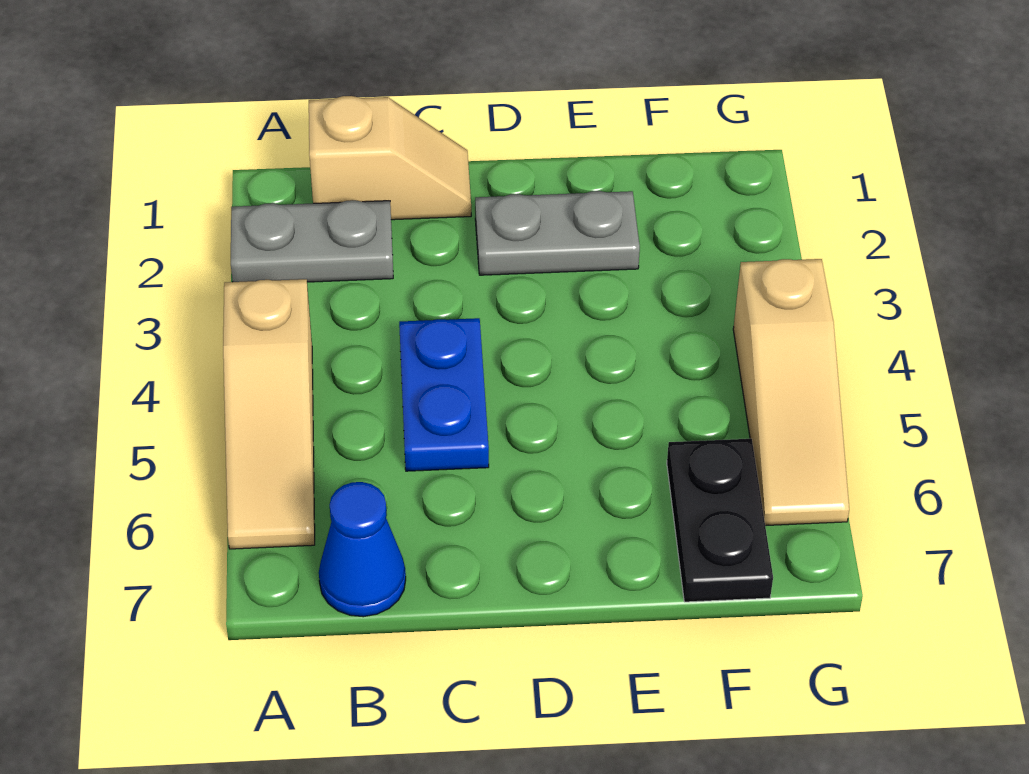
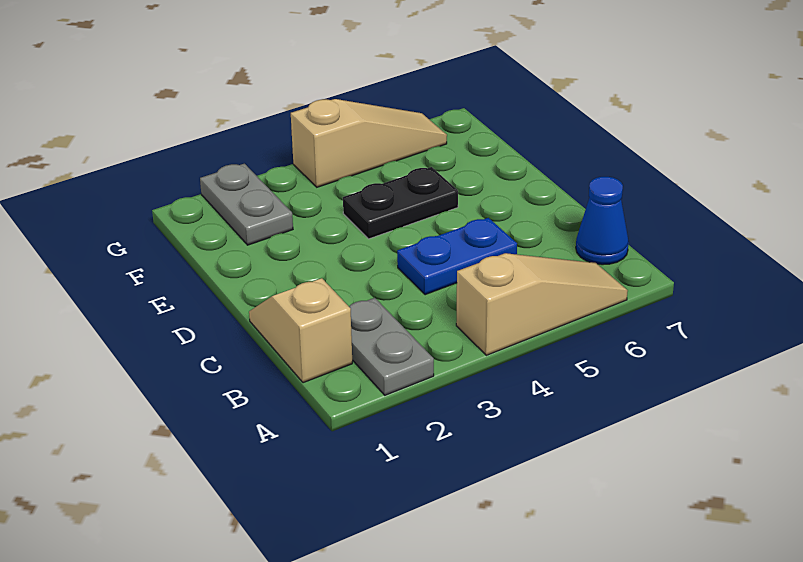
grey 1x2 plate [475,191,640,275] -> grey 1x2 plate moved to [200,164,293,245]
black 1x2 plate [667,439,773,602] -> black 1x2 plate moved to [343,167,458,239]

